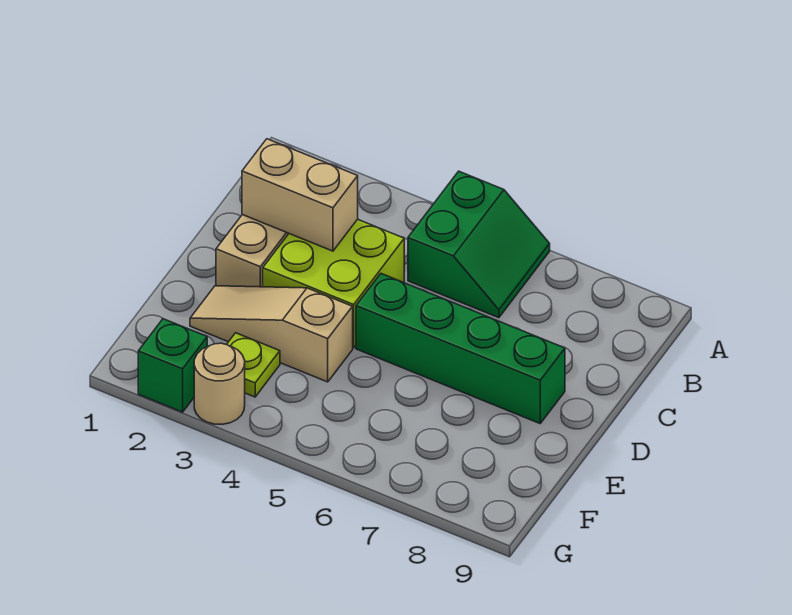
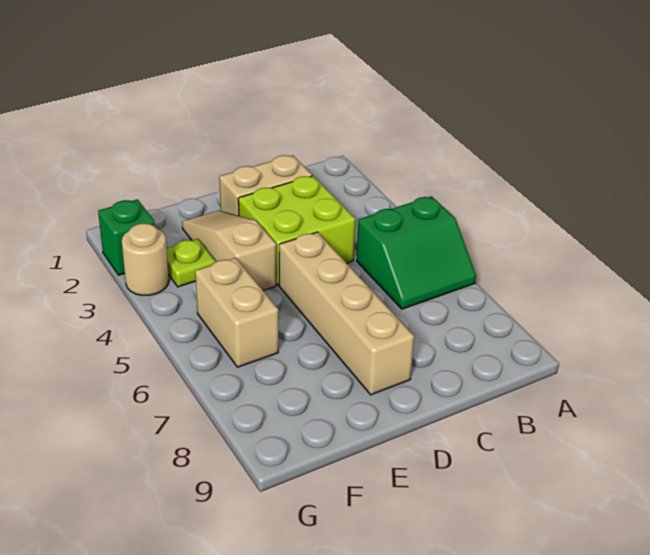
tan 1x2 brick [242,139,358,251] -> tan 1x2 brick moved to [195,258,278,367]
green 1x4 brick [356,274,565,423] -> tan 1x4 brick [279,232,414,395]

